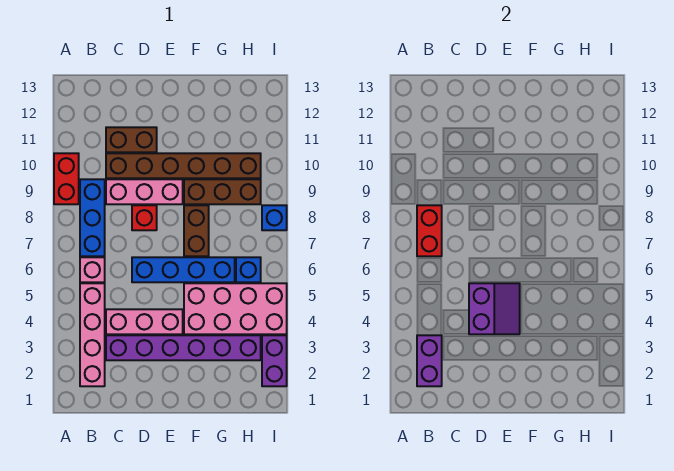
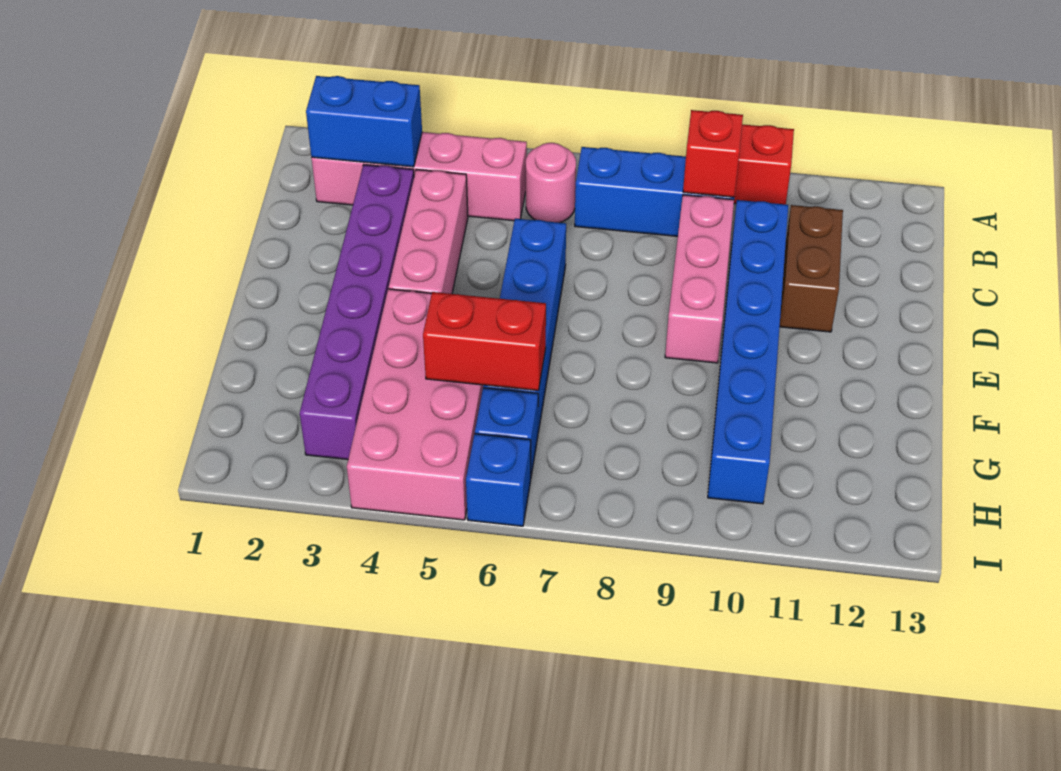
purple 1x2 brick [417,335,442,386] -> blue 1x2 brick [306,76,422,167]
pink 1x1 brick [80,257,105,282] -> pink 1x1 round brick [526,143,576,223]
red 1x2 brick [417,205,442,256] -> red 1x2 brick moved to [423,292,546,391]
brown 1x6 brick [106,153,261,178] -> blue 1x6 brick [708,200,788,504]
purple 2x2 slope [469,283,520,334] -> none
red 1x1 brick [132,205,157,230] -> red 1x1 brick moved to [683,110,743,197]
brown 1x2 brick [184,205,209,256] -> none
brown 1x3 brick [184,179,261,204] -> none
purple 1x2 brick [262,335,287,386] -> none
blue 1x1 brick [262,205,287,230] -> blue 1x1 brick moved to [466,434,531,526]

